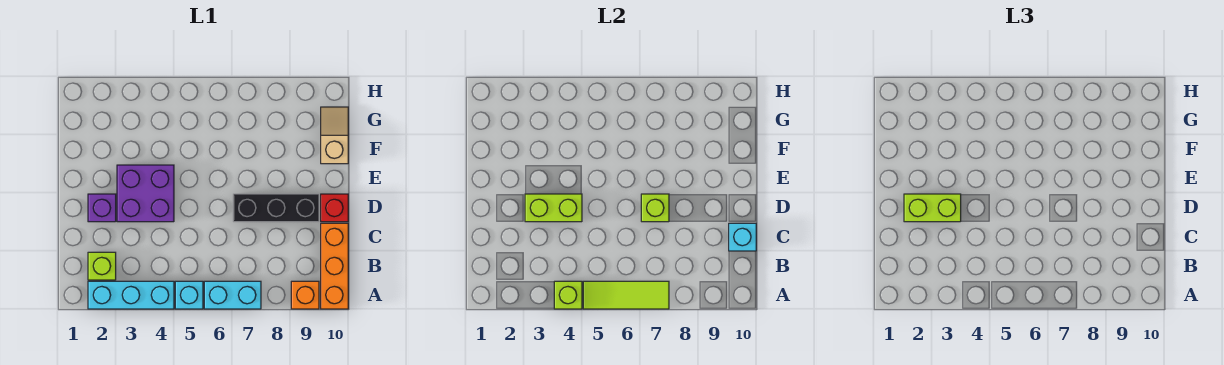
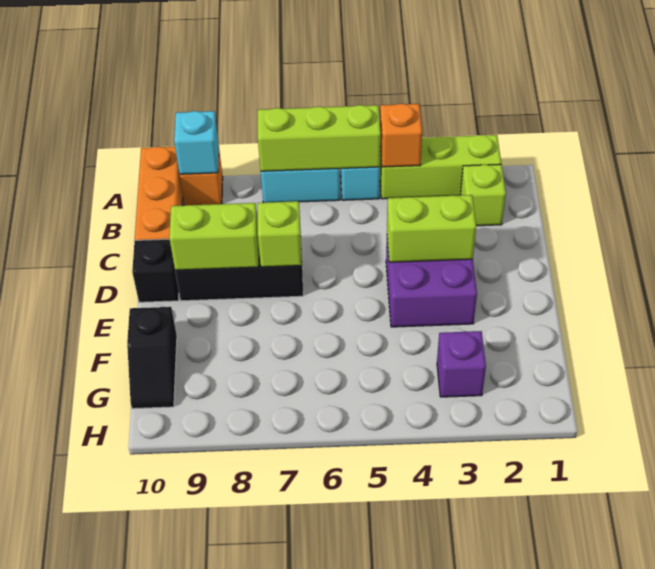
cyan 1x3 brick [88,281,174,309] -> lime 1x3 brick [380,135,501,199]
lime 1x1 brick [554,281,582,309] -> orange 1x1 brick [380,103,422,167]
lime 1x3 tile [583,281,669,309] -> lime 1x3 brick [258,105,381,171]
cyan 1x1 brick [729,223,756,251] -> cyan 1x1 brick moved to [174,111,219,174]
purple 1x1 brick [88,194,116,222] -> purple 1x1 brick moved to [437,331,486,397]
lime 1x2 brick [904,194,961,222] -> lime 1x2 brick moved to [169,203,259,270]
red 1x1 brick [321,194,348,222] -> black 1x1 brick [132,239,179,302]
tan 1x2 slope [321,107,348,164] -> black 1x2 slope [127,307,177,409]

